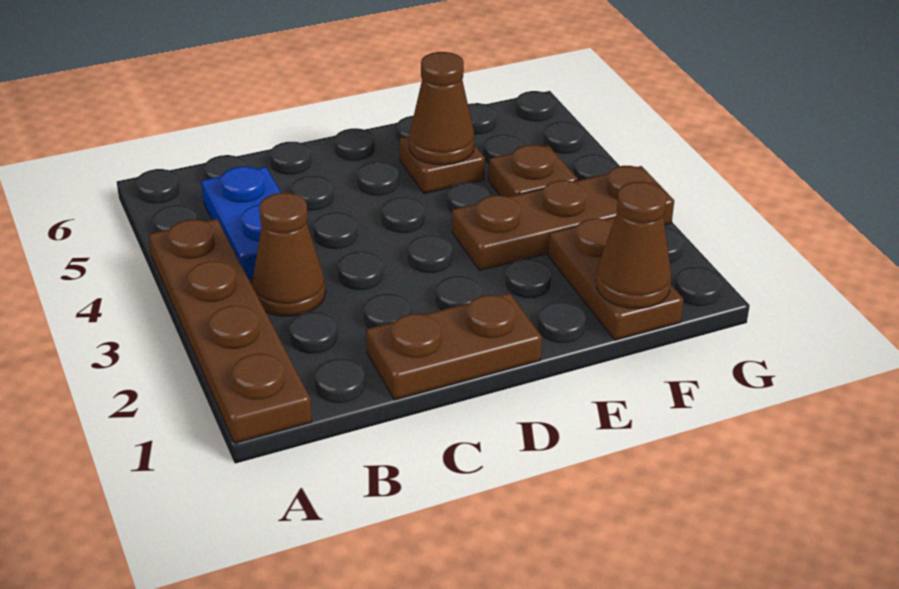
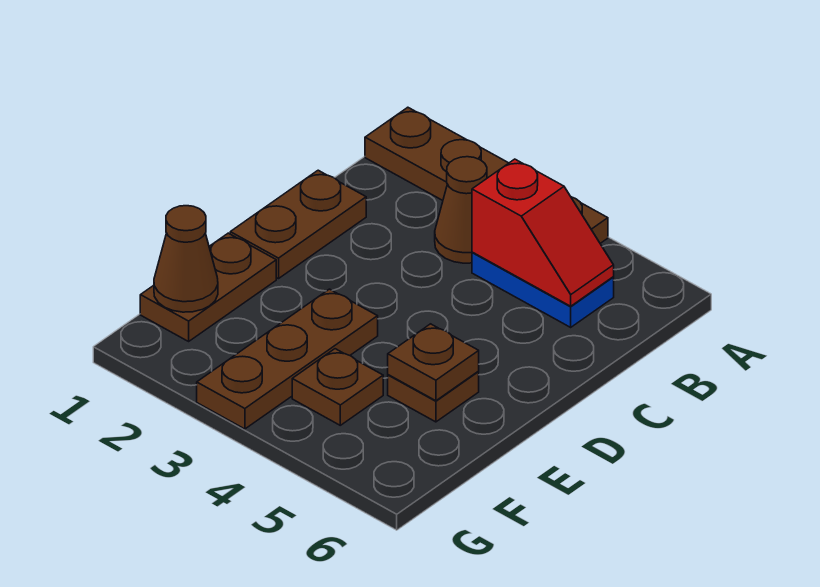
none -> red 1x2 slope [472,159,614,306]
brown 1x1 cone [409,52,474,165] -> brown 1x1 plate [388,324,479,401]
brown 1x2 plate [548,218,684,340] -> brown 1x2 plate turned to [140,233,276,341]

